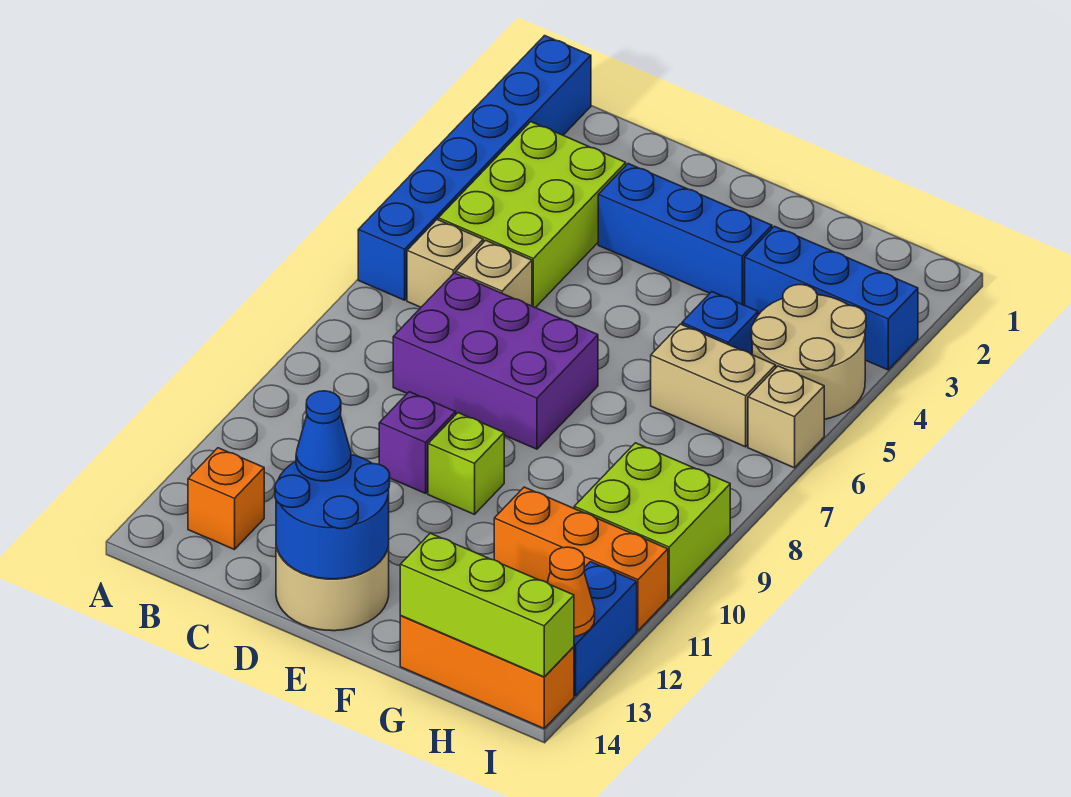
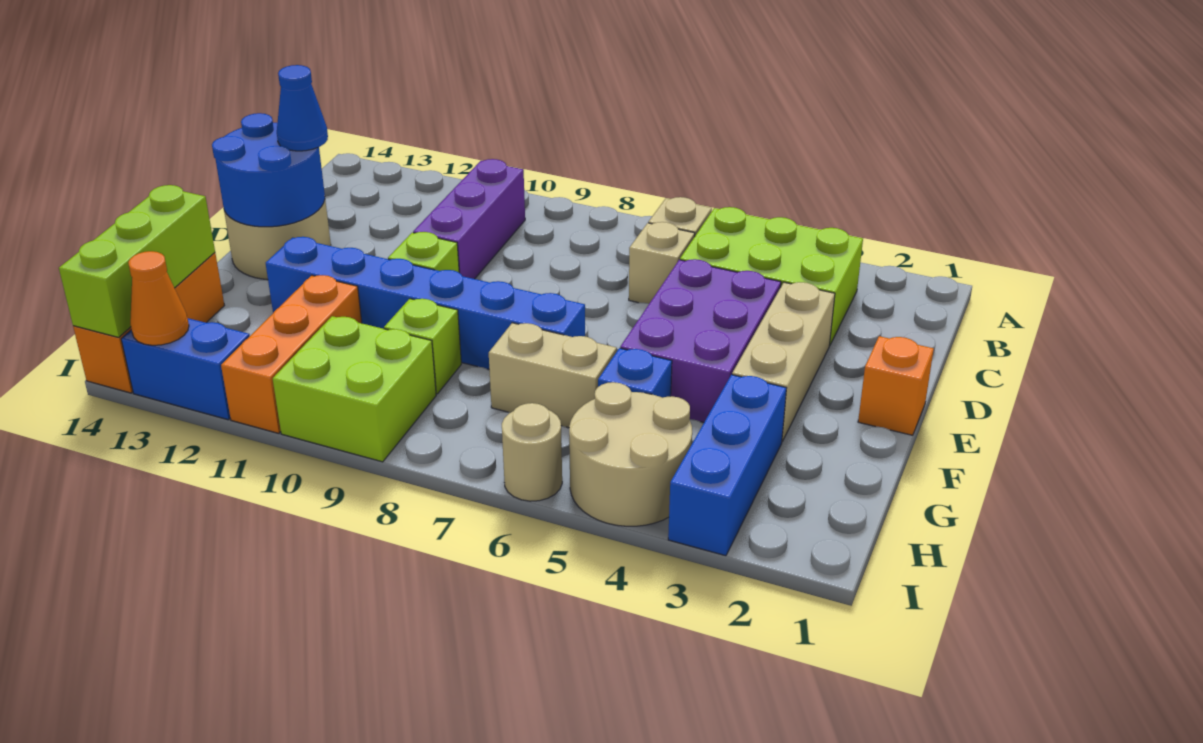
blue 1x6 brick [358,36,591,300] -> blue 1x6 brick moved to [266,237,585,369]
orange 1x1 brick [188,448,264,550] -> orange 1x1 brick moved to [858,336,934,435]
purple 2x3 brick [393,273,598,449] -> purple 2x3 brick moved to [620,259,781,422]
blue 1x3 brick [598,164,772,305] -> tan 1x3 brick [732,282,835,441]
purple 1x1 brick [379,392,456,493] -> purple 1x3 brick [413,159,525,279]
tan 1x2 brick [651,324,776,447] -> tan 1x2 brick turned to [489,323,617,428]
none -> lime 1x1 brick [384,299,461,394]
tan 1x1 brick [748,366,824,468] -> tan 1x1 round brick [502,403,562,501]

